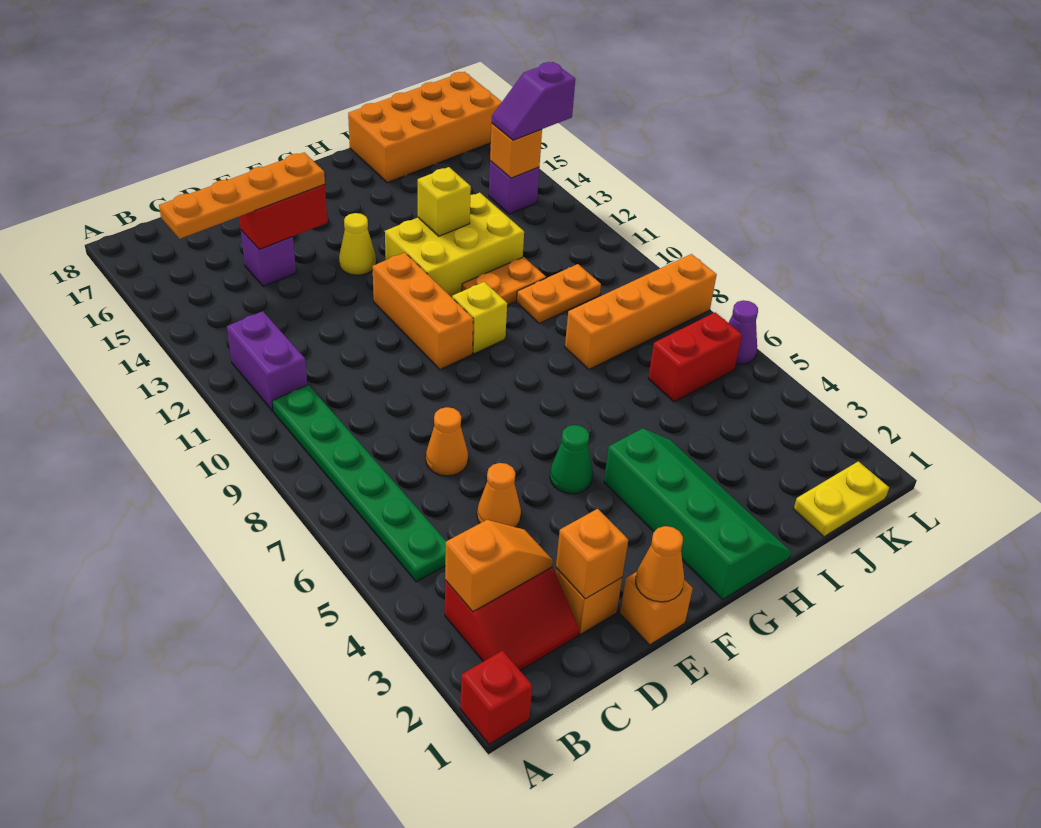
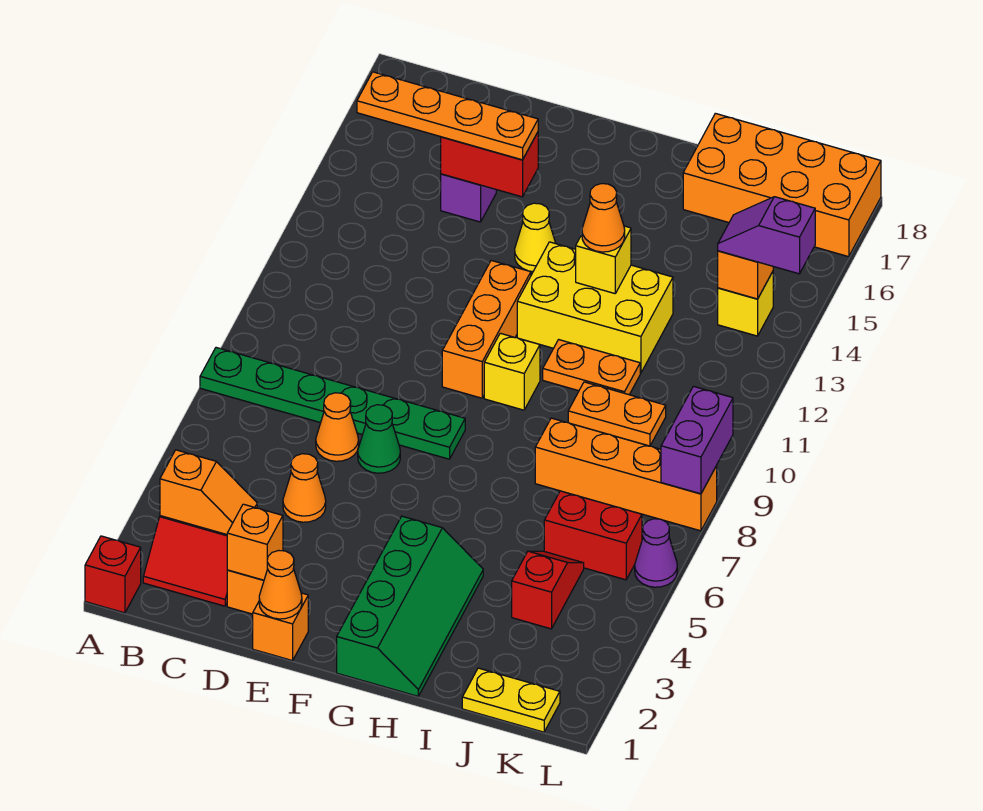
green 1x6 plate [272,385,446,582] -> green 1x6 plate turned to [200,348,465,459]
purple 1x2 brick [227,311,307,411] -> purple 1x2 brick moved to [661,386,733,494]
green 1x1 cone [550,425,593,494] -> green 1x1 cone moved to [358,405,400,473]
none -> orange 1x1 cone [582,184,625,252]
none -> red 1x2 slope [512,551,584,629]
purple 1x1 brick [489,161,539,214] -> yellow 1x1 brick [718,272,773,336]

